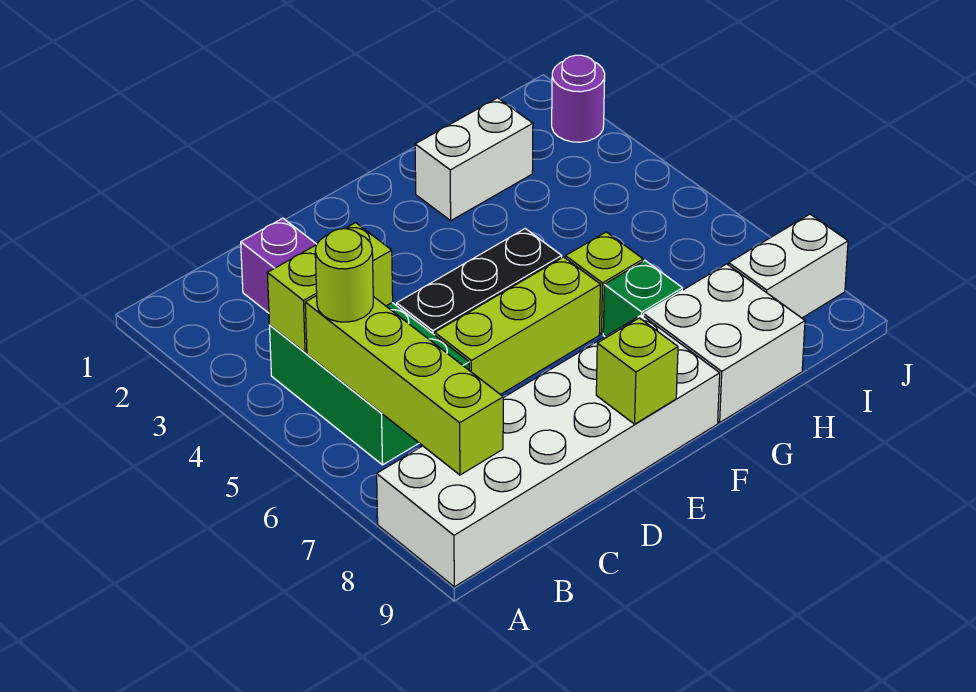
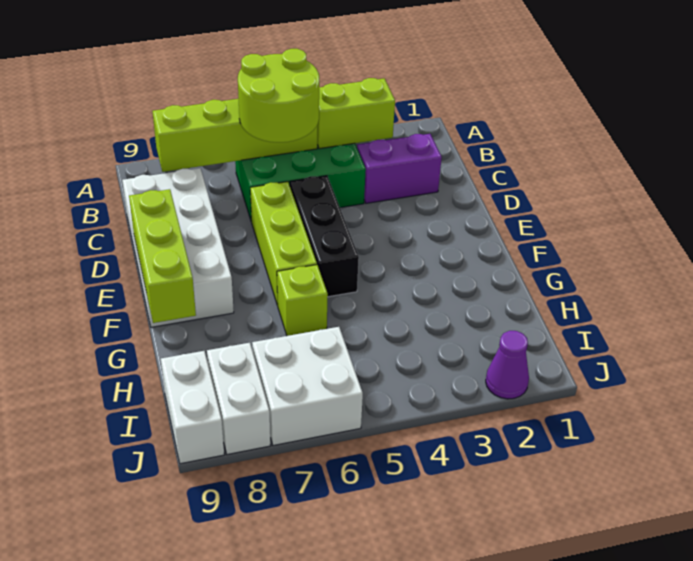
white 2x6 brick [377,315,720,587] -> white 2x4 brick [122,168,234,327]
lime 1x2 brick [268,223,393,353] -> lime 1x2 brick turned to [317,78,395,149]
lime 1x1 round brick [315,229,373,322] -> lime 2x2 round brick [238,49,319,142]
lime 1x1 brick [596,318,678,424] -> lime 1x3 brick [129,189,196,323]
white 1x2 brick [415,98,533,221] -> white 1x2 brick moved to [161,351,224,464]
green 1x1 brick [603,261,682,336] -> none
white 2x2 brick [644,264,805,422] -> white 2x2 brick moved to [252,327,363,445]
purple 1x1 round brick [552,55,605,142] -> purple 1x1 cone [486,331,529,399]

